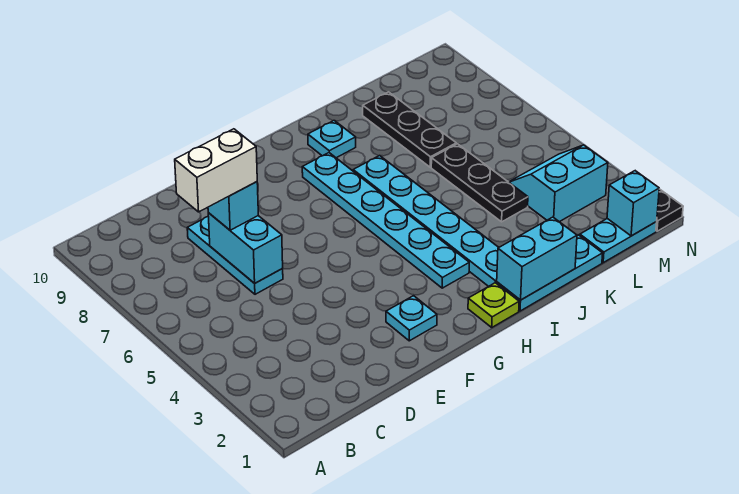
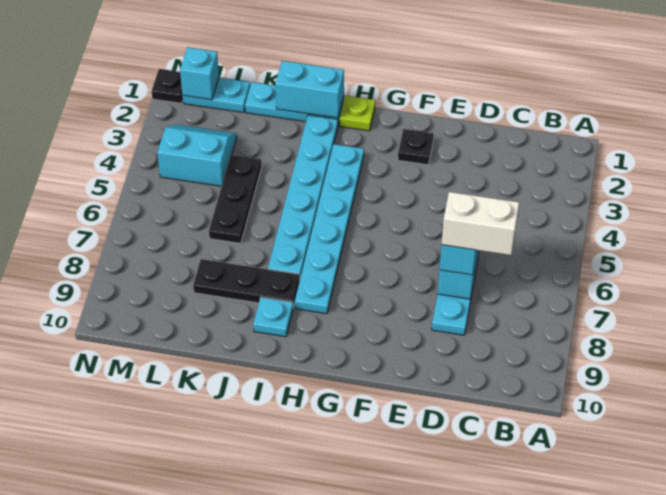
cyan 1x1 plate [386,296,437,341] -> black 1x1 plate [398,129,434,165]
black 1x3 plate [363,92,456,167] -> black 1x3 plate turned to [193,259,300,308]
cyan 2x2 slope [509,145,608,222] -> cyan 2x2 slope turned to [157,124,237,186]

